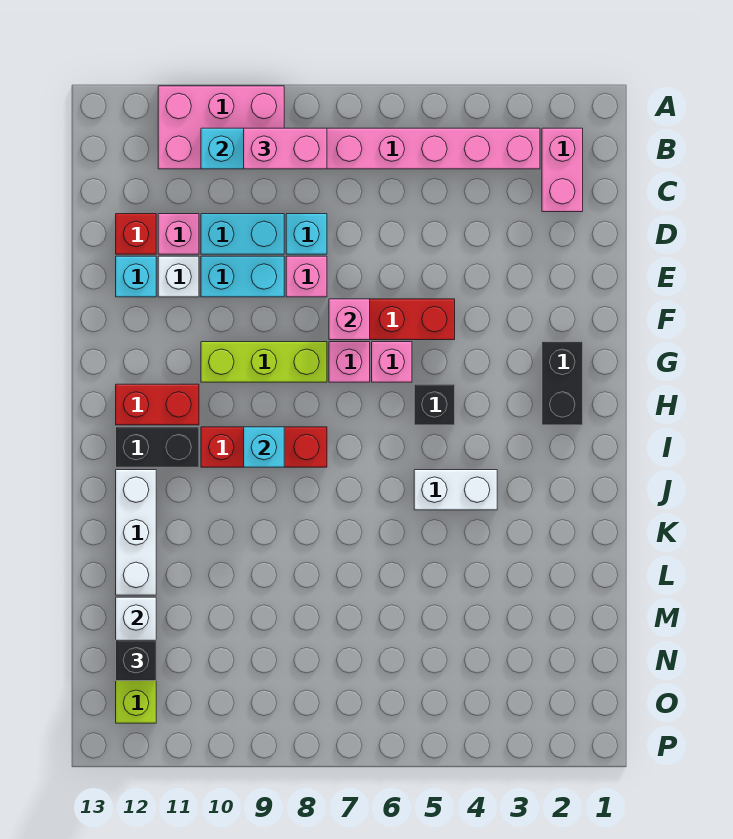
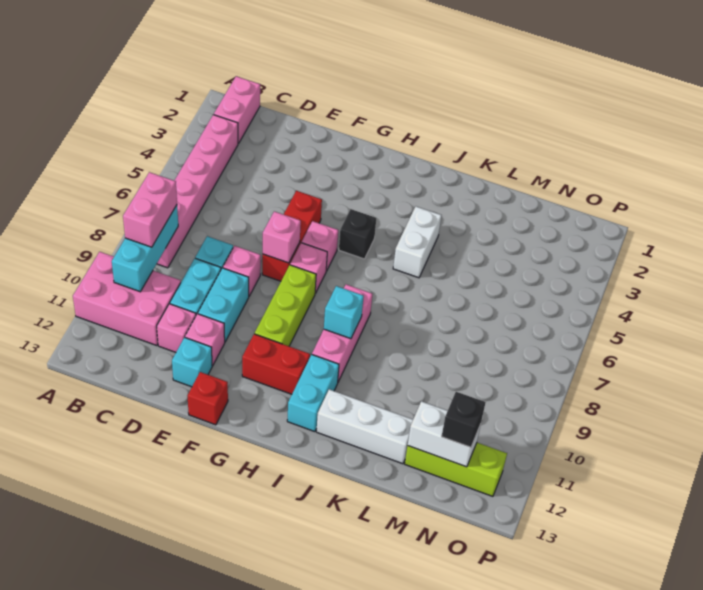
pink 2x3 brick [158,86,284,169] -> pink 2x3 brick turned to [73,252,181,346]
pink 1x2 brick [542,128,583,212] -> pink 1x2 brick turned to [214,76,260,144]
red 1x1 brick [116,214,156,254] -> red 1x1 brick moved to [188,372,228,425]
white 1x1 brick [158,256,199,297] -> pink 1x1 brick [185,314,225,366]
black 1x2 brick [542,342,583,425] -> none
red 1x2 brick [116,384,199,425] -> red 1x2 brick turned to [242,334,310,394]
red 1x3 brick [201,427,327,467] -> pink 1x3 brick [312,285,372,382]
black 1x2 brick [116,427,199,467] -> cyan 1x2 brick [287,355,339,432]

